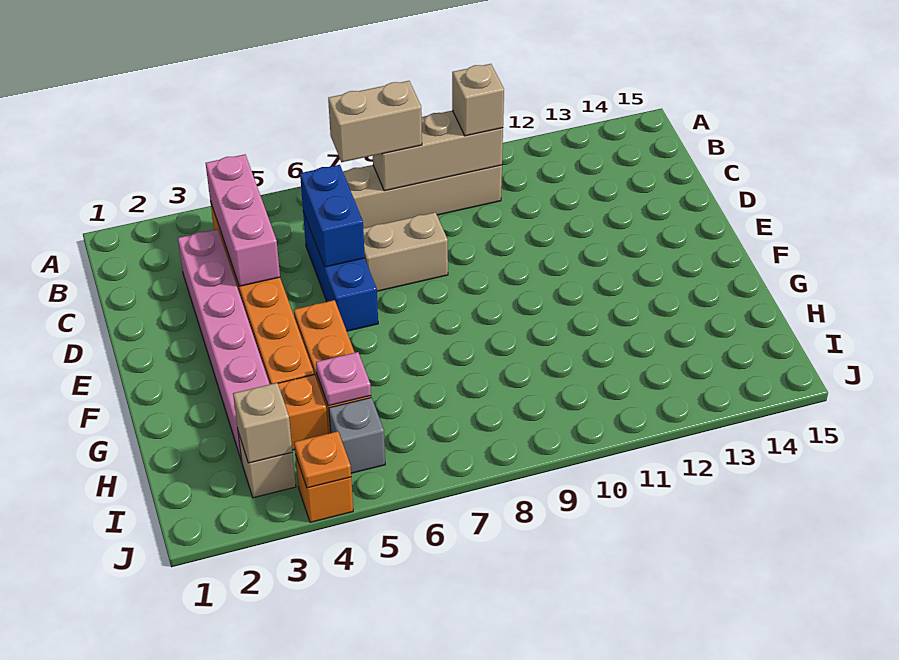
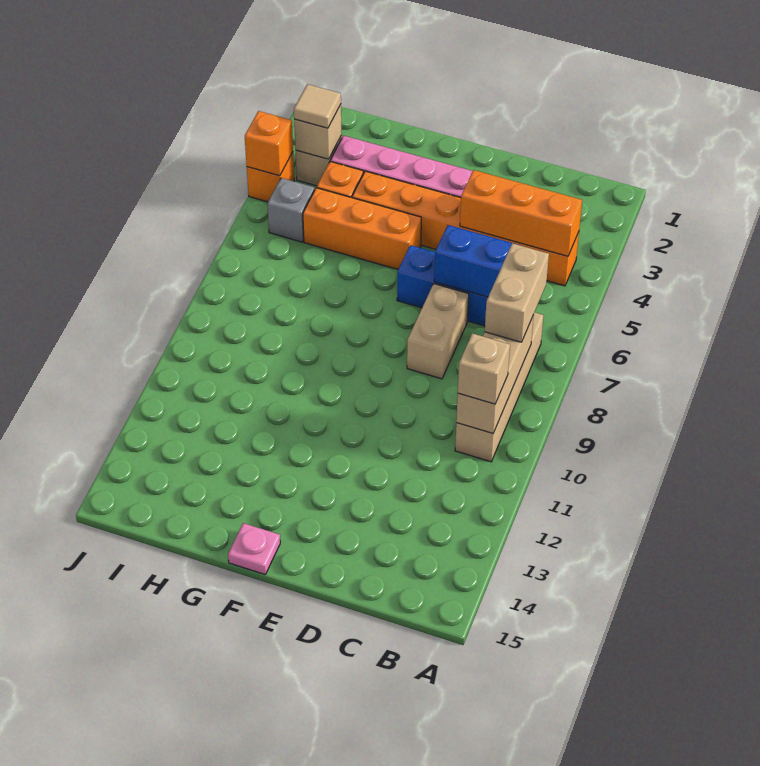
pink 1x3 brick [206,154,280,286] -> orange 1x3 brick [460,170,582,256]
pink 1x1 plate [316,352,371,406] -> pink 1x1 plate moved to [228,523,280,574]
none -> tan 1x1 tile [294,84,341,128]
orange 1x1 plate [294,431,351,488] -> orange 1x1 brick [245,111,293,176]

